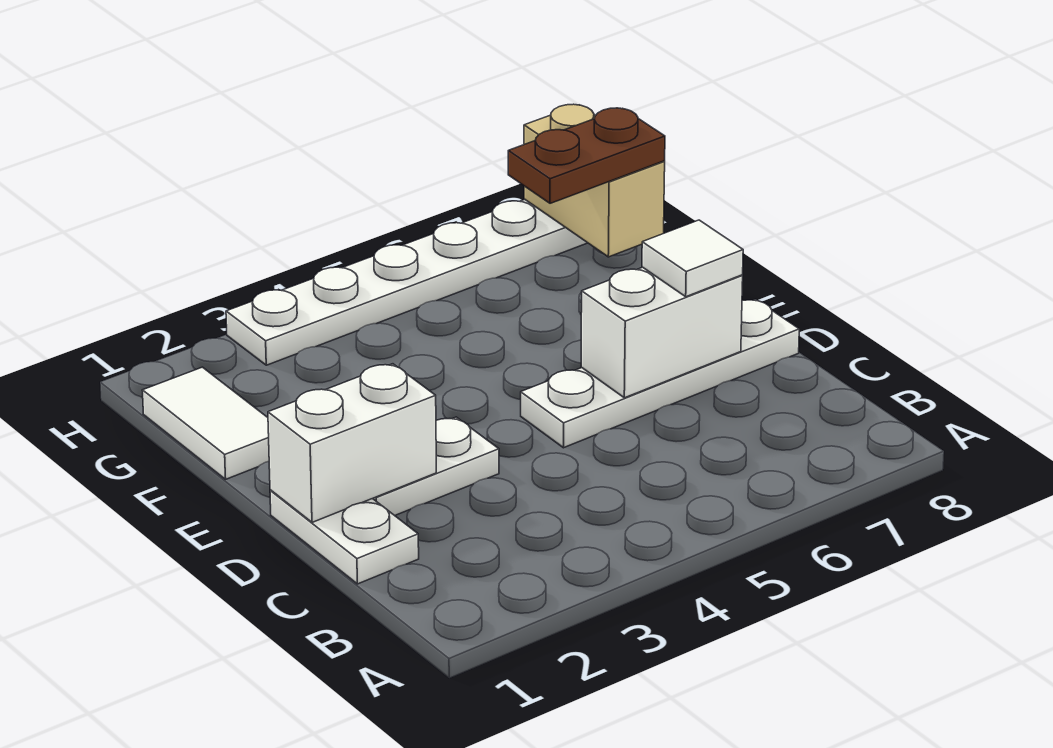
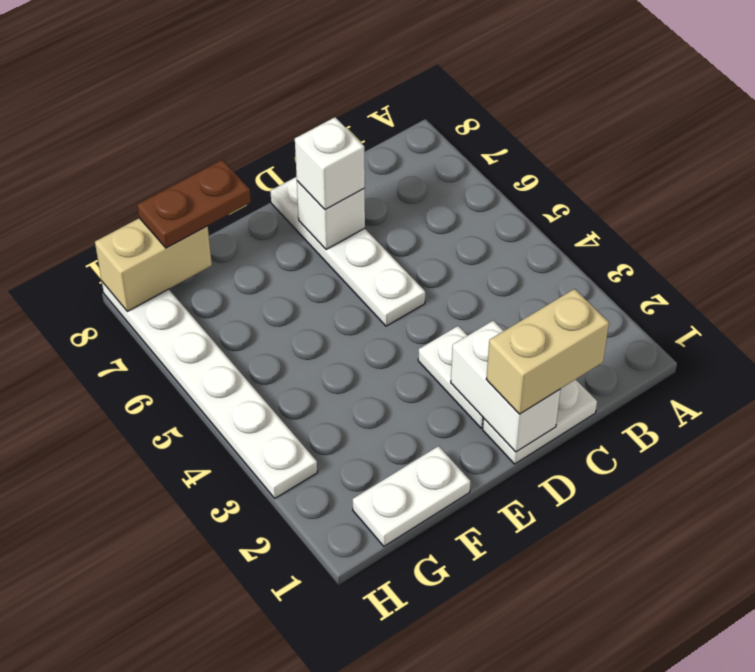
none -> tan 1x2 brick [486,289,609,414]
white 1x2 brick [581,267,743,398] -> white 1x1 brick [297,181,365,250]
white 1x1 tile [642,220,743,297] -> white 1x1 brick [295,117,365,209]
white 1x2 tile [142,367,269,479] -> white 1x2 plate [353,446,470,546]
brown 1x2 plate [508,108,665,203] -> brown 1x2 plate turned to [137,160,251,248]

